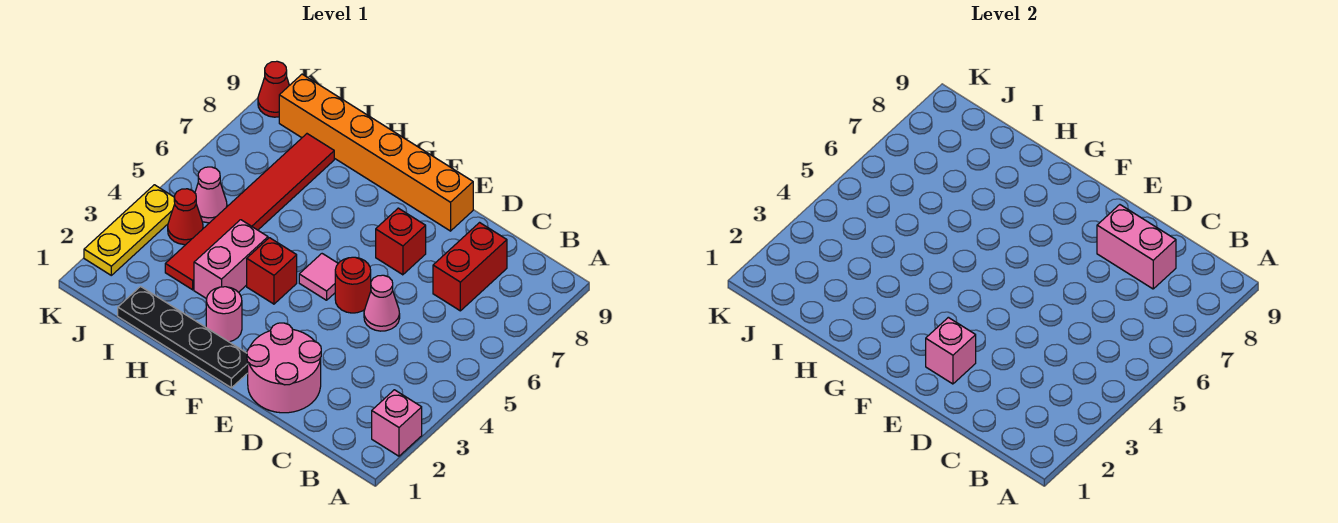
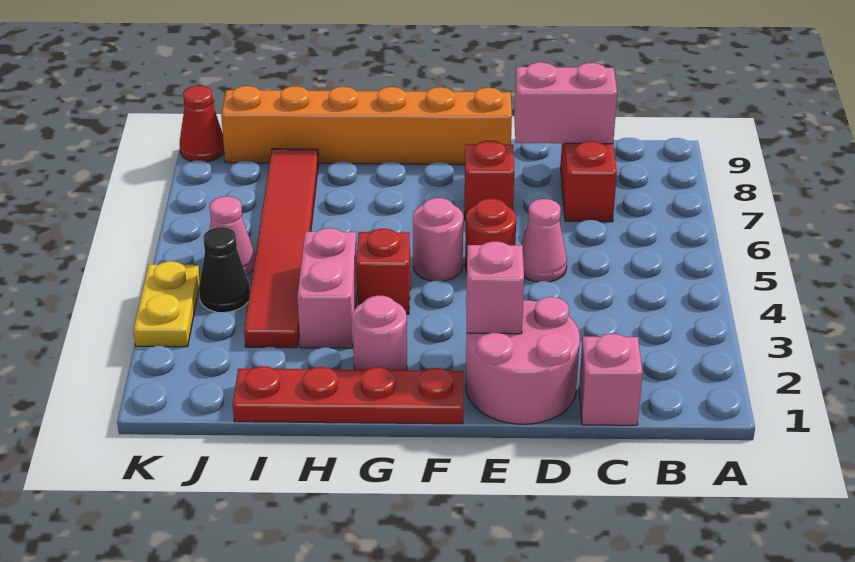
pink 1x1 brick [372,390,422,456] -> pink 1x1 brick moved to [579,334,643,425]
black 1x4 plate [118,287,248,388] -> red 1x4 plate [233,366,463,424]
pink 1x1 tile [299,254,338,300] -> pink 1x1 round brick [413,198,463,281]
red 1x1 cone [168,189,203,245] -> black 1x1 cone [199,227,250,312]
yellow 1x3 plate [84,185,175,275] -> yellow 1x2 plate [133,261,200,347]

